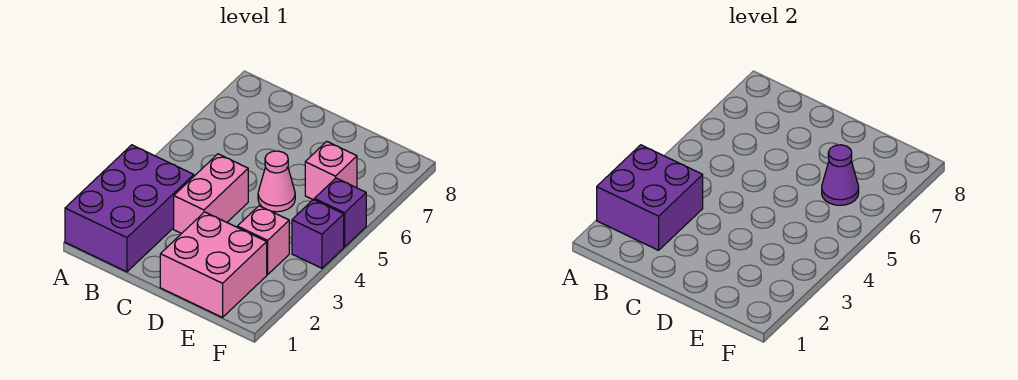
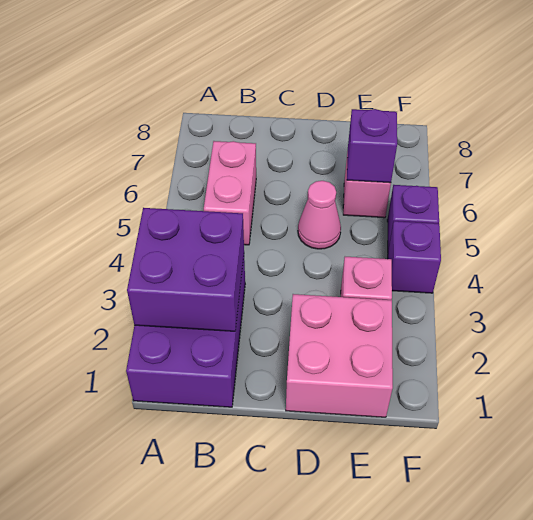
pink 1x2 brick [174,154,248,234] -> pink 1x2 brick moved to [204,141,256,245]
purple 1x1 cone [822,145,859,206] -> purple 1x1 brick [347,109,397,183]

